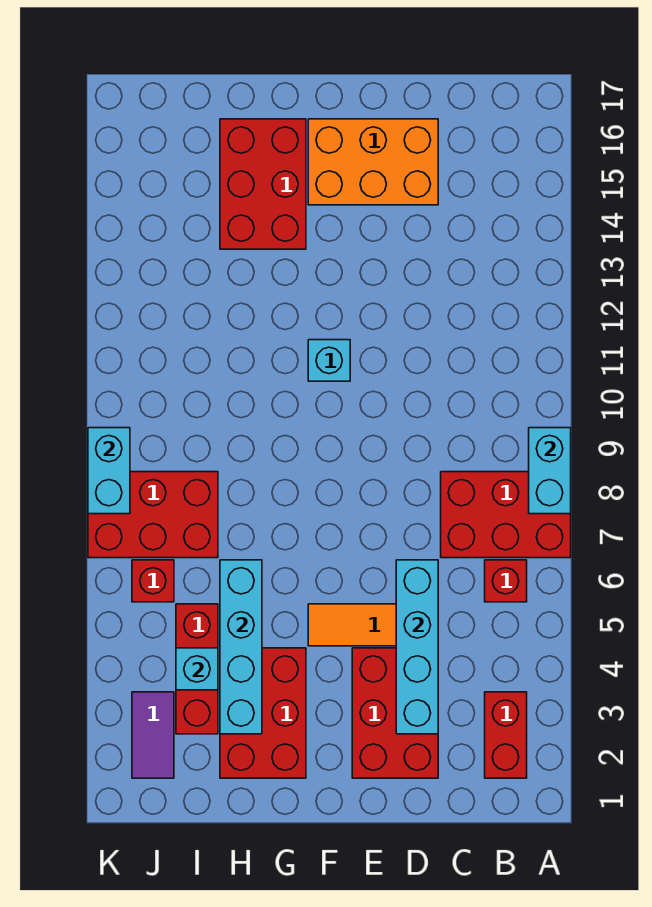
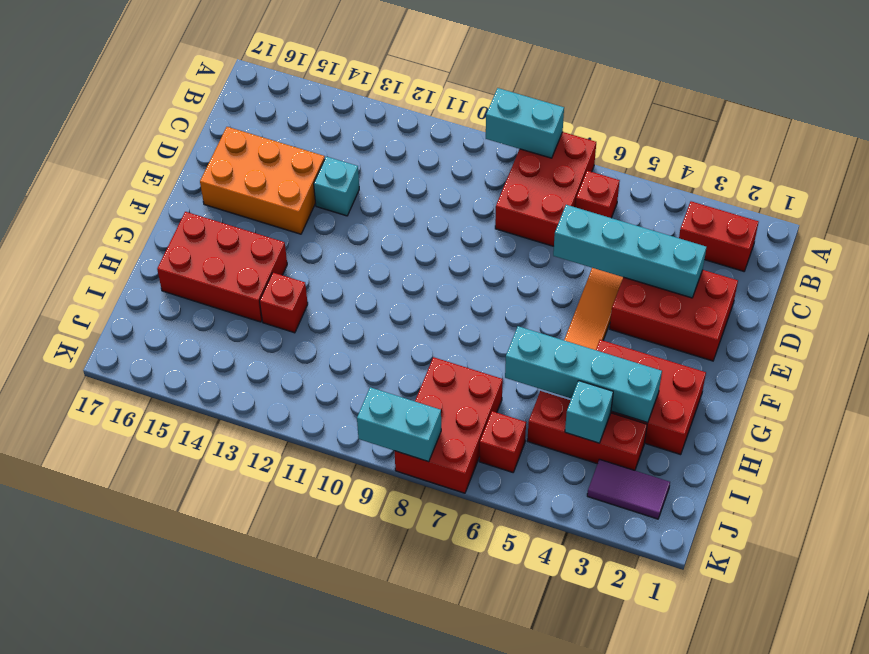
orange 2x3 brick [308,119,438,205] -> orange 2x3 brick turned to [200,127,325,234]
cyan 1x1 brick [308,340,350,381] -> cyan 1x1 brick moved to [314,157,359,216]
none -> red 1x1 brick [260,273,308,333]

